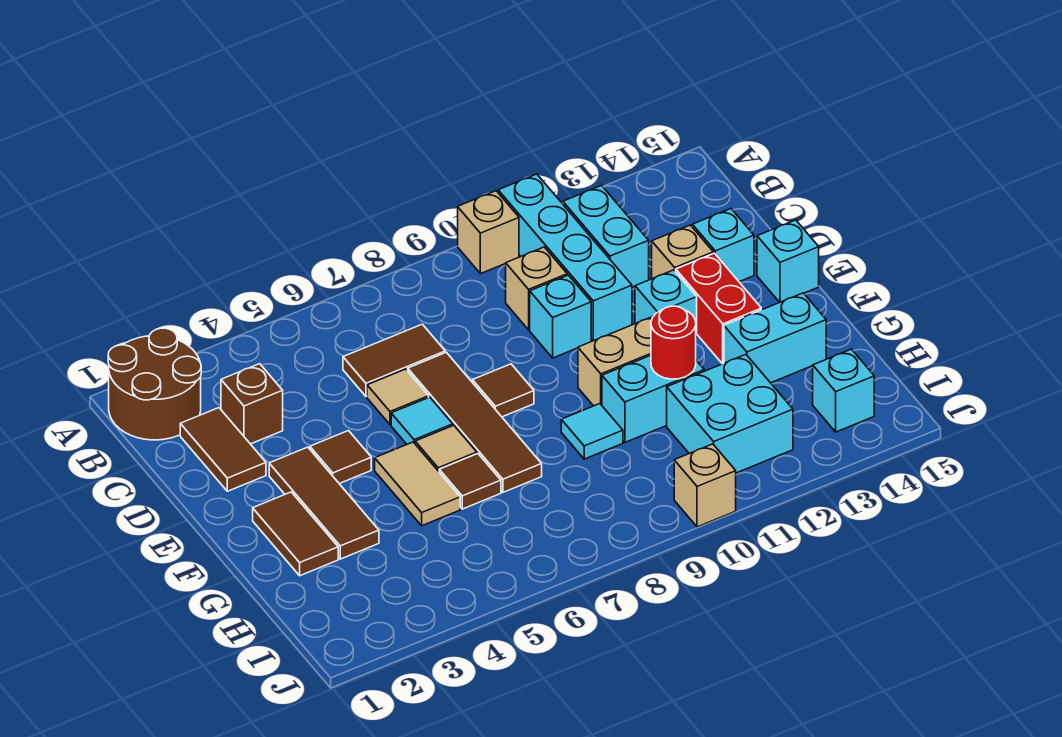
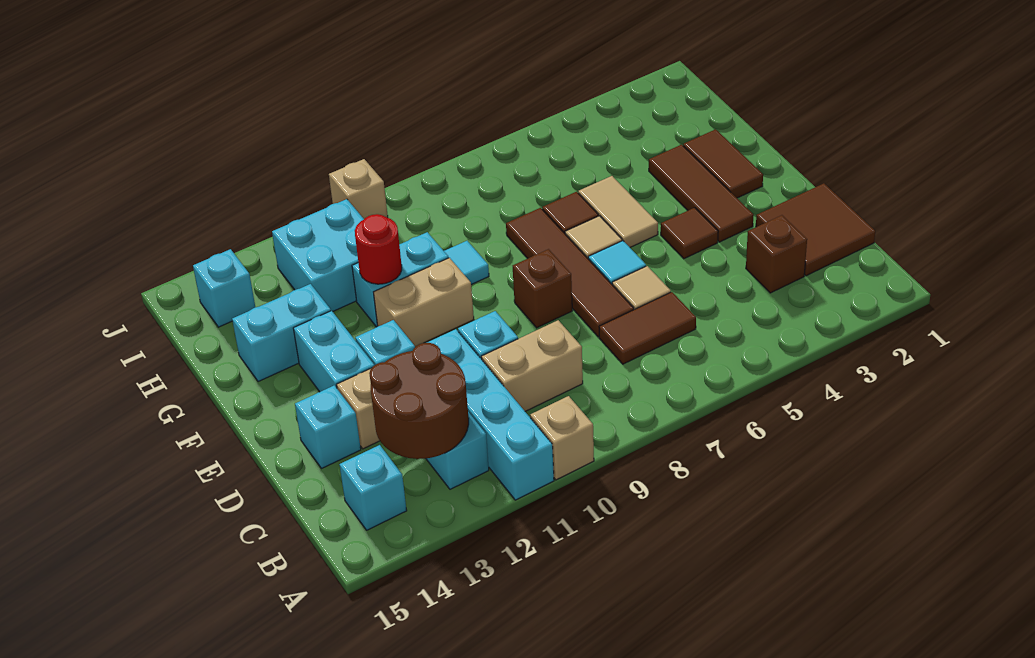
brown 2x2 round brick [108,328,201,440] -> brown 2x2 round brick moved to [369,343,469,459]
brown 1x2 tile [180,408,266,491] -> brown 2x2 tile [756,183,875,276]
tan 1x1 brick [506,247,567,330] -> tan 1x2 brick [481,320,583,411]
brown 1x1 tile [472,364,534,417] -> brown 1x1 brick [513,249,572,328]
red 1x2 brick [676,253,761,364] -> cyan 1x2 brick [293,311,374,392]
cyan 1x1 brick [757,220,819,302] -> cyan 1x1 brick moved to [339,445,407,530]

